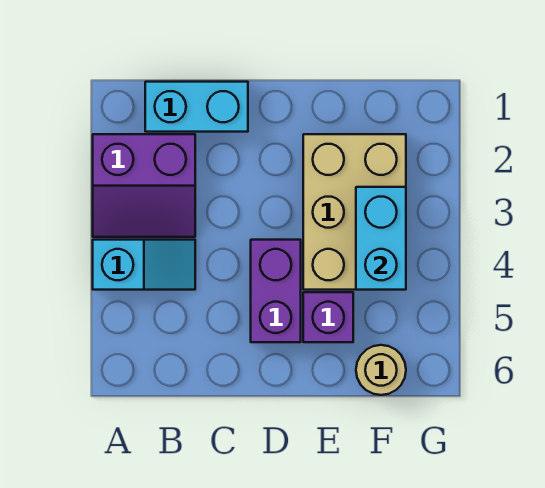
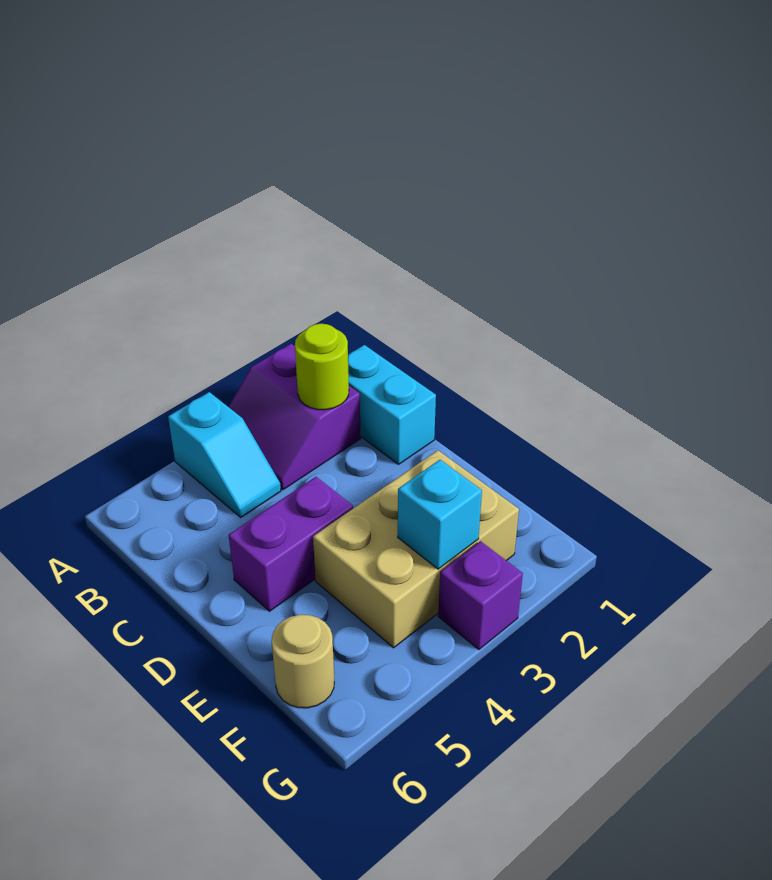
none -> lime 1x1 round brick [295,324,349,410]
purple 1x1 brick [303,292,353,342] -> purple 1x1 brick moved to [438,541,523,650]
cyan 1x2 brick [356,187,406,290] -> cyan 1x1 brick [398,460,482,569]

